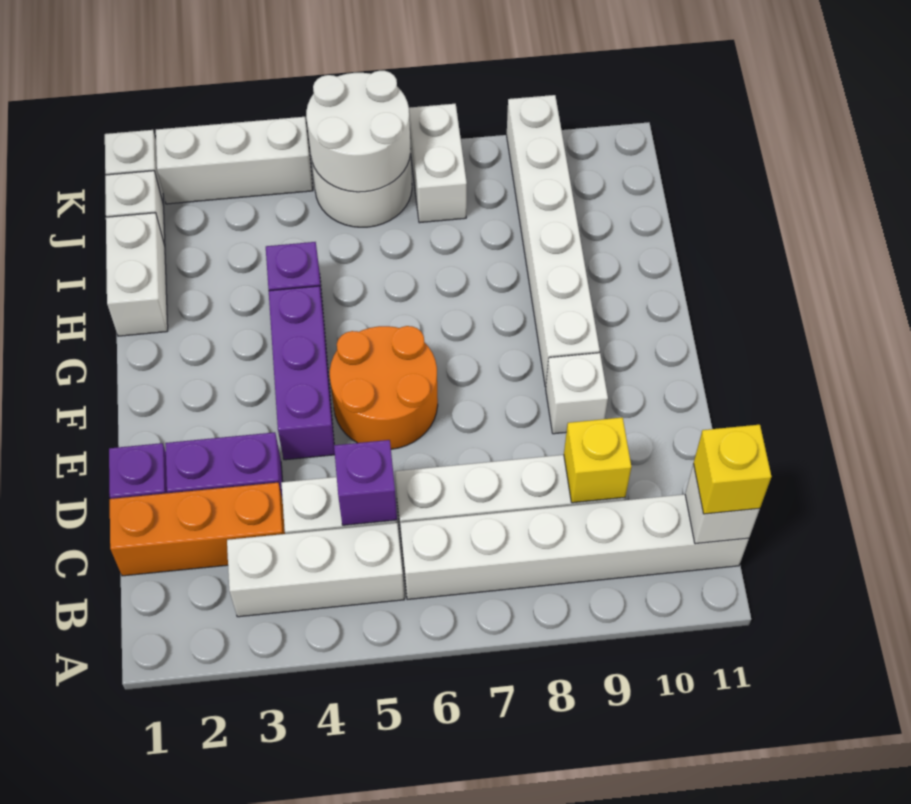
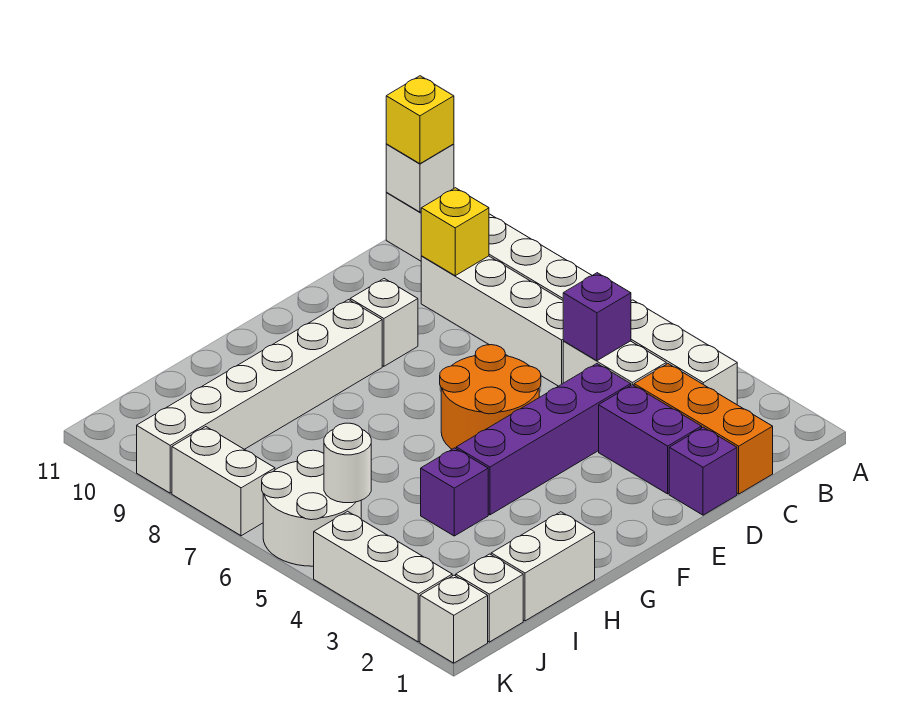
purple 1x3 brick [269,286,335,460] -> purple 1x4 brick [456,364,631,515]
white 2x2 round brick [306,71,411,192] -> white 1x1 round brick [324,423,371,503]
white 1x2 brick [409,104,467,223] -> white 1x2 brick turned to [172,427,275,536]

